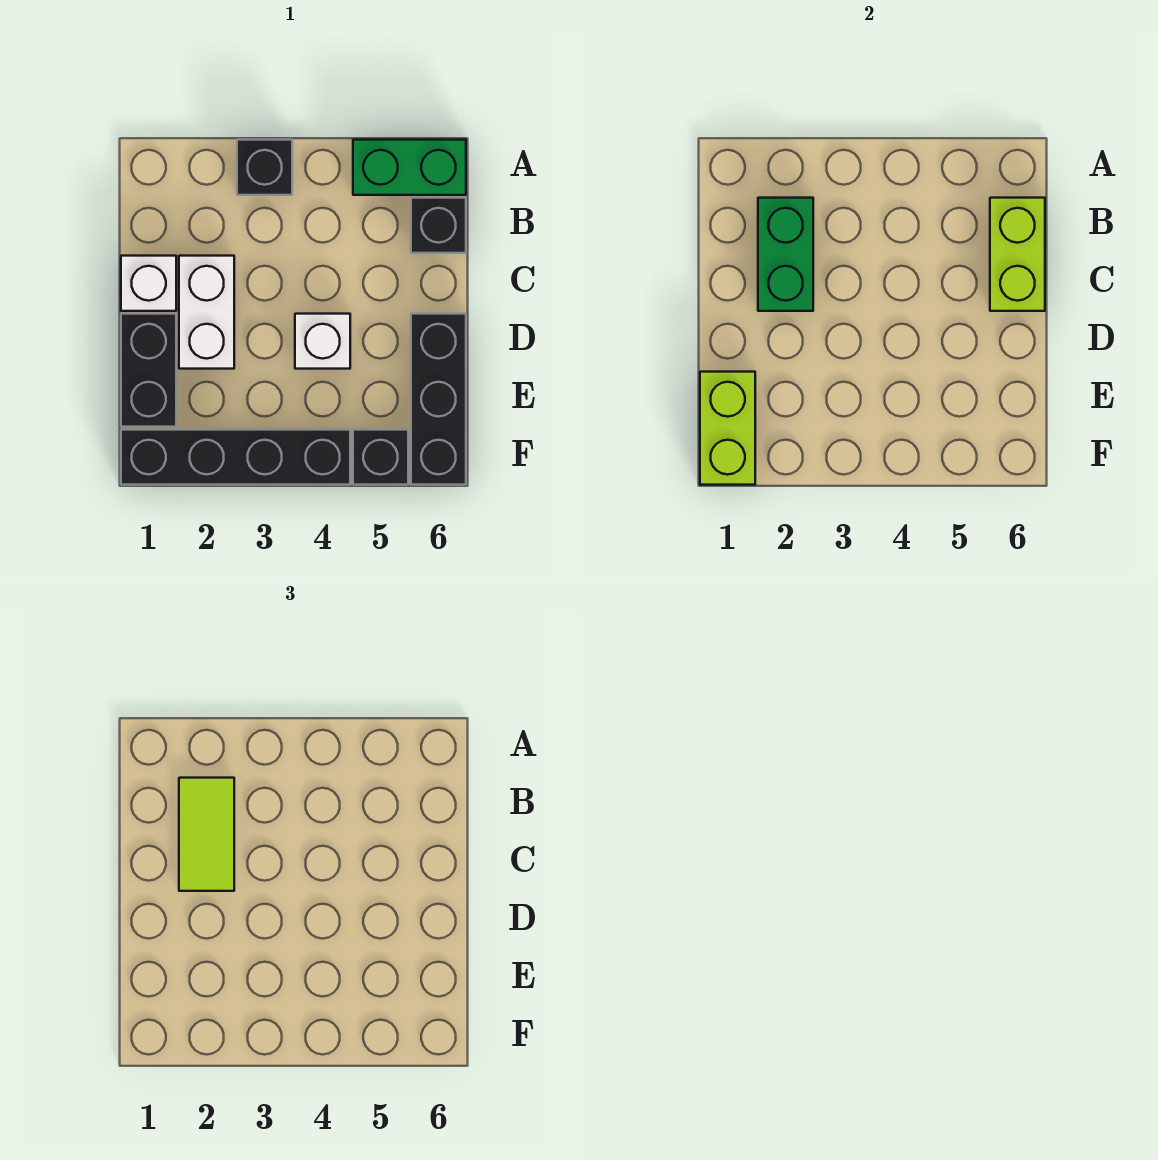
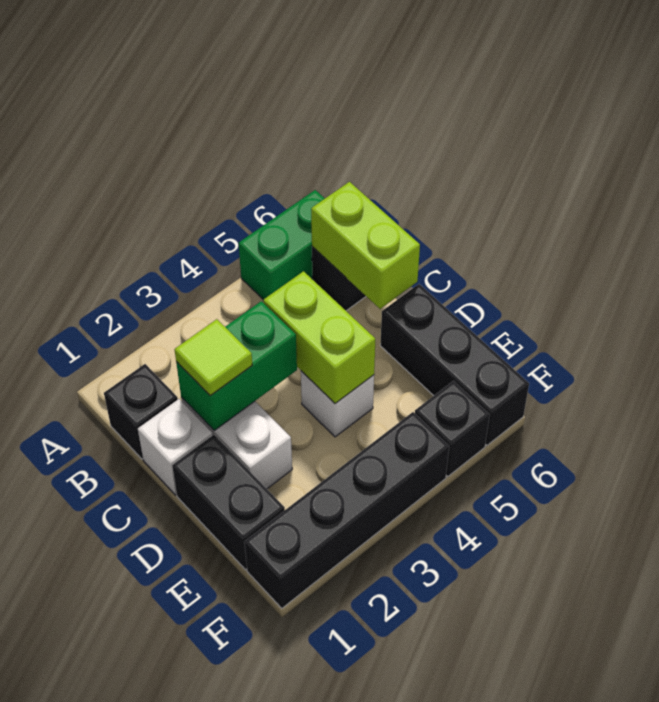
black 1x1 brick [237,140,292,195] -> black 1x1 brick moved to [104,364,178,459]
green 1x2 brick [758,198,813,311] -> green 1x2 brick turned to [176,301,297,430]
lime 1x2 tile [179,778,234,891] -> lime 1x1 tile [174,319,252,396]
lime 1x2 brick [700,372,755,485] -> lime 1x2 brick moved to [263,271,375,404]

